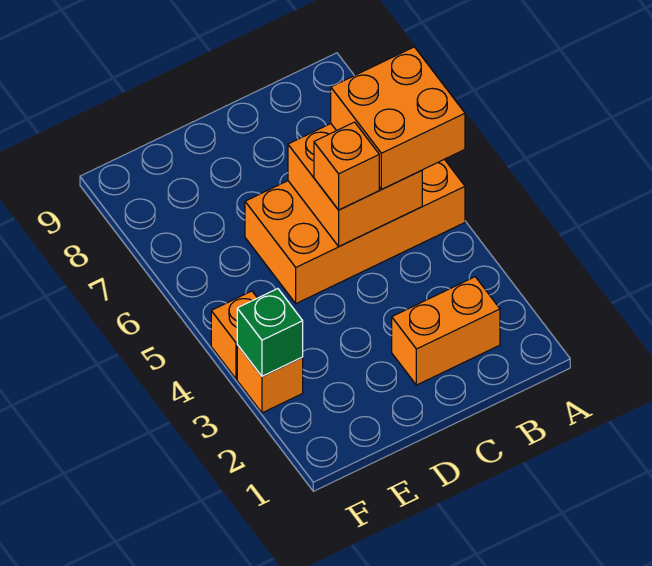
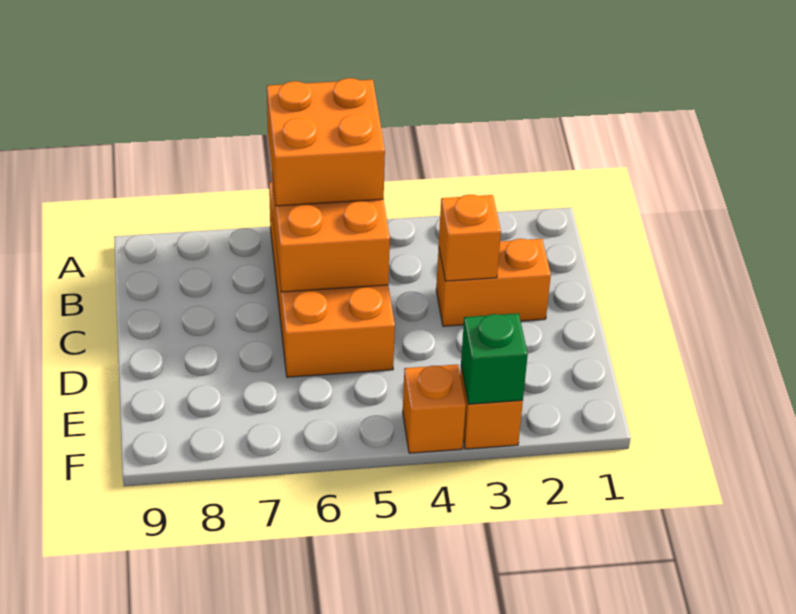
orange 1x2 brick [392,277,500,385] -> orange 1x2 brick turned to [436,239,551,326]
orange 1x1 brick [314,122,379,210] -> orange 1x1 brick moved to [439,195,501,281]

